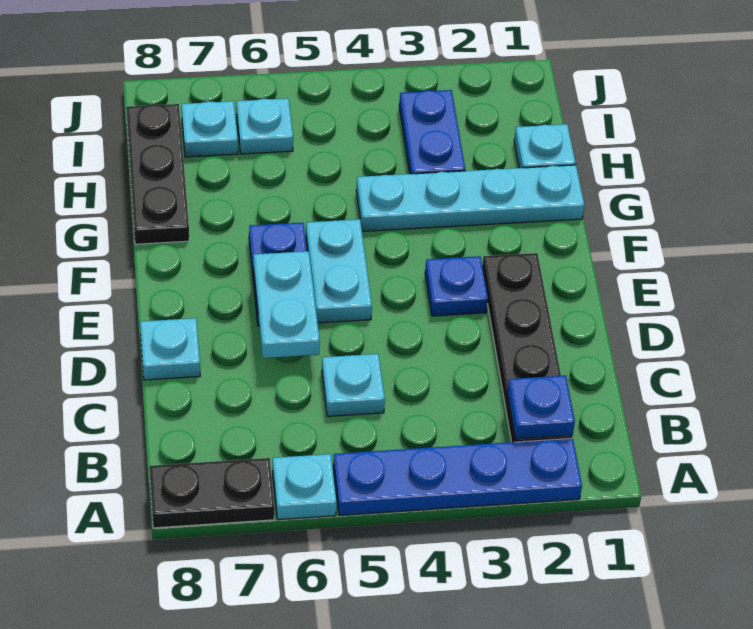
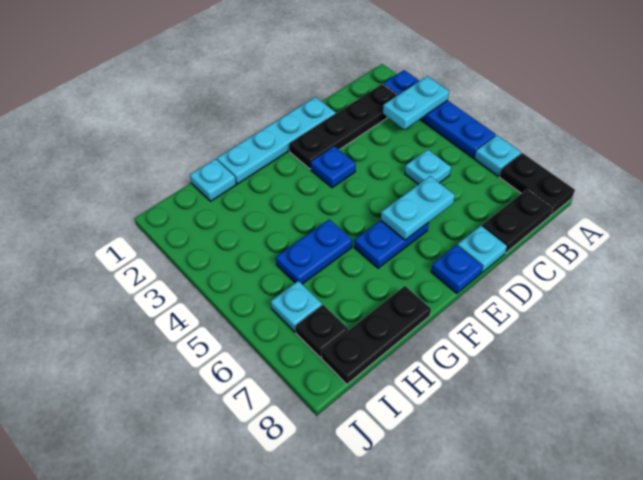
blue 1x1 plate [507,375,575,439] -> blue 1x1 plate moved to [431,245,483,294]
none -> black 1x2 plate [482,189,553,253]
cyan 1x2 plate [306,219,372,323] -> cyan 1x2 plate moved to [383,76,449,130]
cyan 1x4 plate [356,165,584,232] -> cyan 1x4 plate turned to [217,97,336,184]
blue 1x2 plate [399,90,465,174] -> blue 1x2 plate moved to [276,219,352,284]
cyan 1x1 plate [182,101,238,157] -> black 1x1 plate [295,305,348,357]

